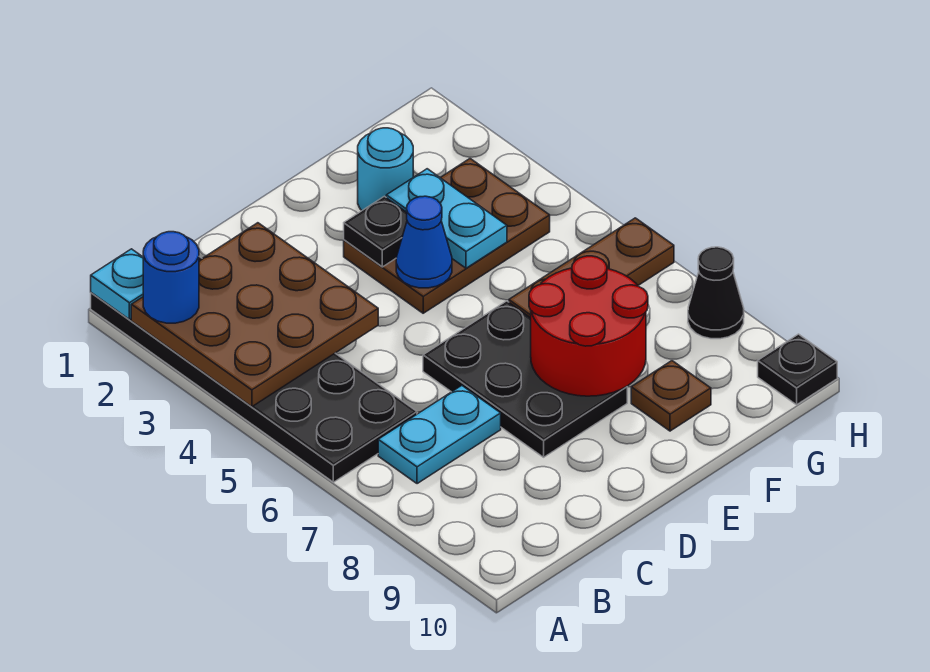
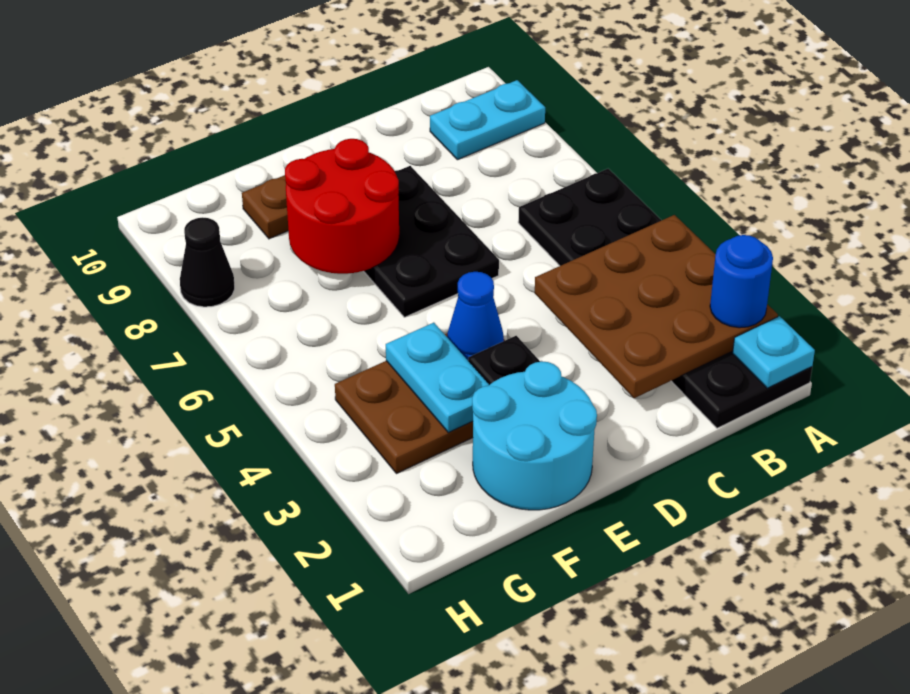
cyan 1x2 plate [378,386,501,484] -> cyan 1x2 plate moved to [430,80,545,160]
cyan 1x1 round brick [358,128,413,210] -> cyan 2x2 round brick [472,361,597,510]
brown 1x3 plate [509,218,674,318] -> none
black 1x1 plate [758,334,837,405] -> none

